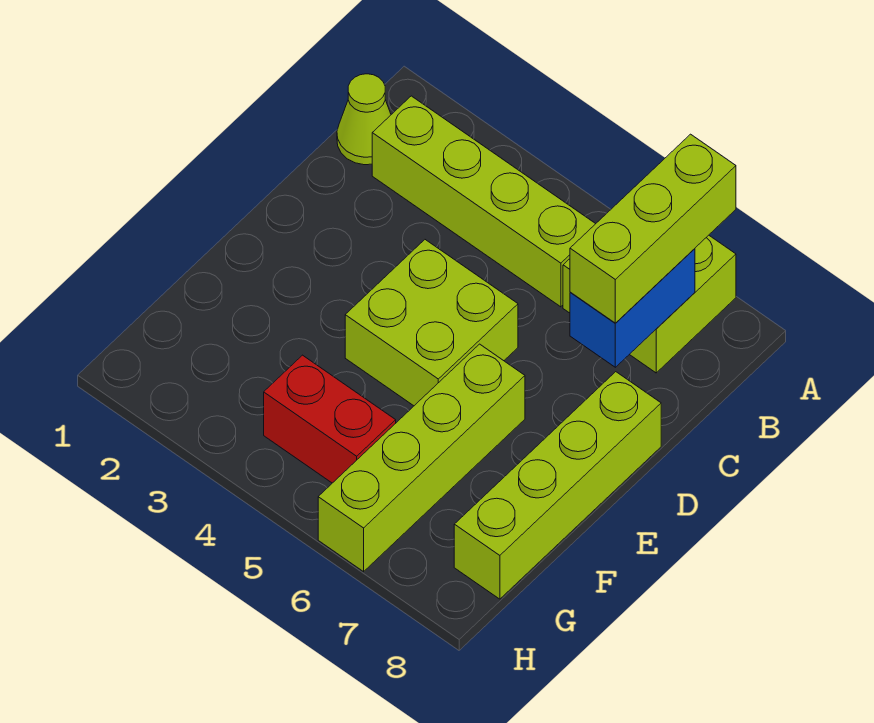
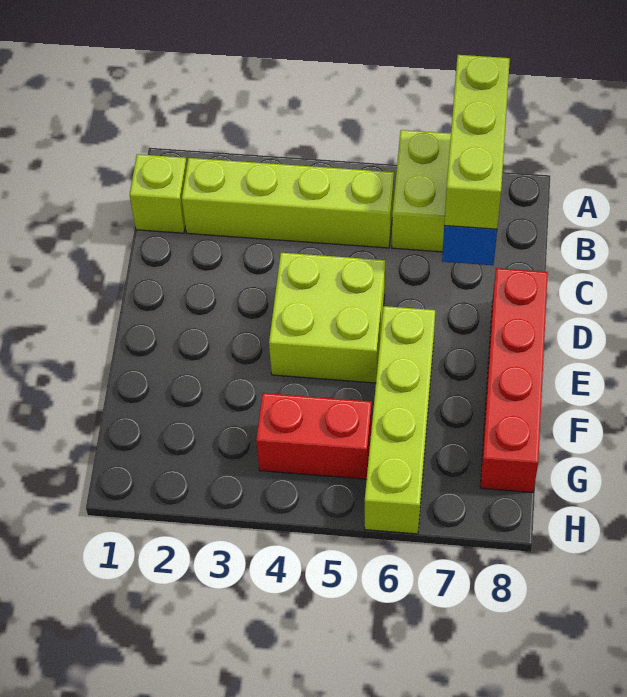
lime 1x1 cone [337,74,391,165] -> lime 1x1 brick [130,154,187,233]
lime 1x4 brick [454,372,661,599] -> red 1x4 brick [480,268,548,493]

